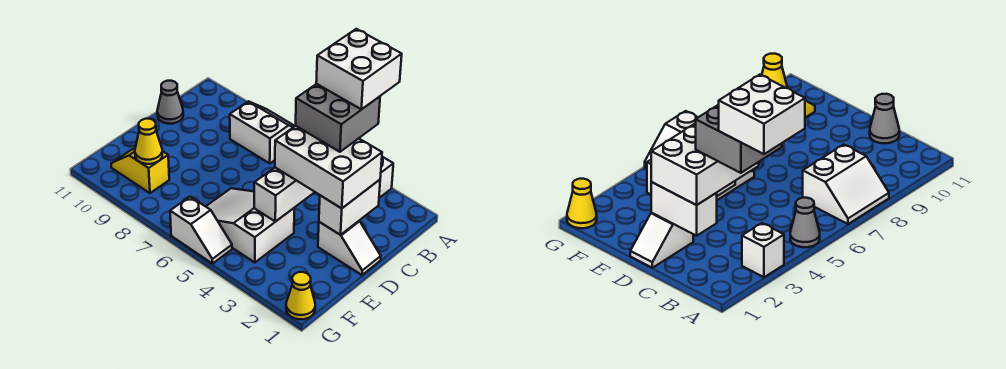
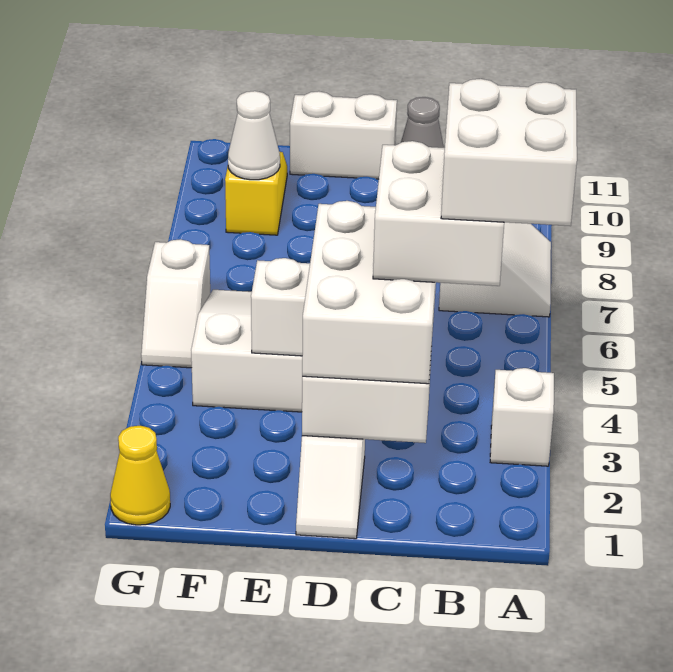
grey 1x1 cone [790,198,820,247] -> none
grey 2x2 brick [296,84,380,152] -> white 2x2 brick [373,141,504,286]
none -> white 1x2 brick [290,91,397,179]
yellow 1x1 cone [135,119,162,164] -> white 1x1 cone [228,91,280,180]

